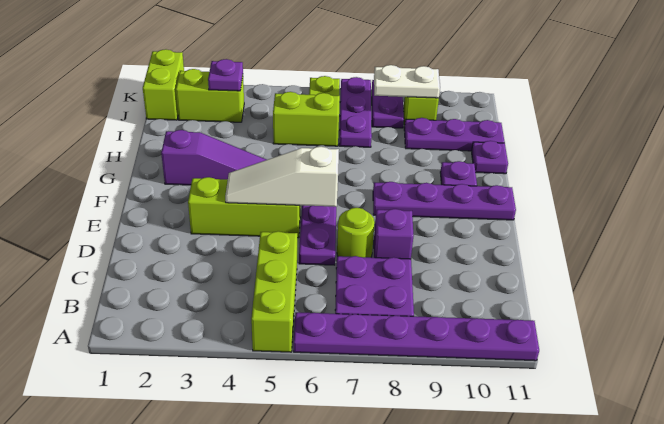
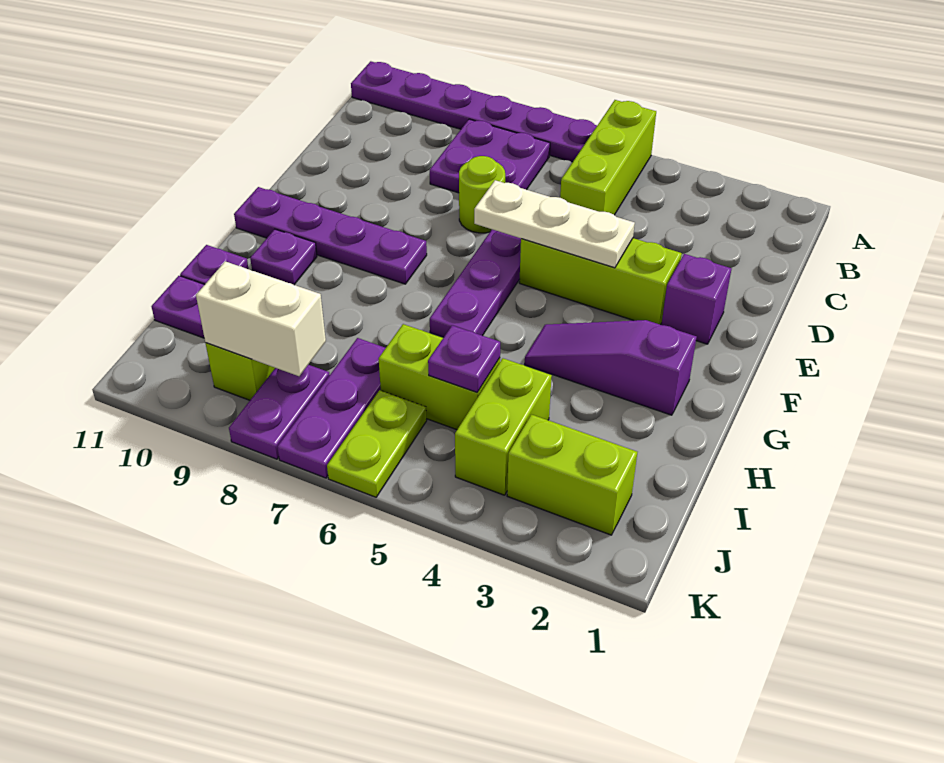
purple 1x1 brick [374,209,414,259] -> purple 1x1 brick moved to [661,254,732,344]
white 1x3 slope [225,147,339,207] -> white 1x3 plate [474,180,635,268]
lime 1x2 brick [143,49,184,120] -> lime 1x2 brick moved to [455,358,552,495]
purple 1x1 plate [208,59,243,91] -> purple 1x1 plate moved to [428,325,500,392]
white 1x2 plate [374,65,440,98] -> white 1x2 brick [196,261,326,376]

